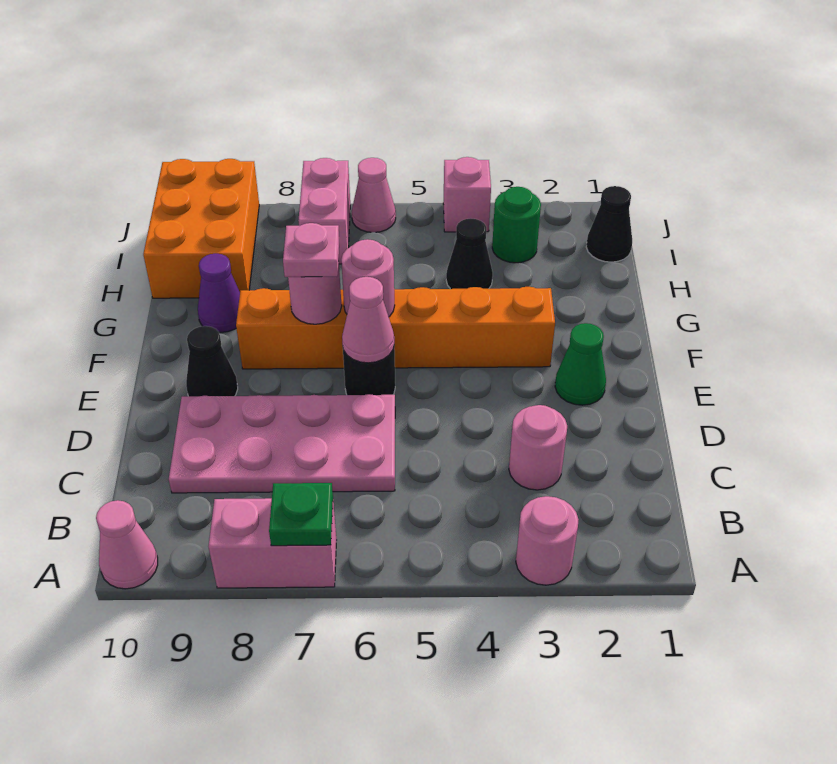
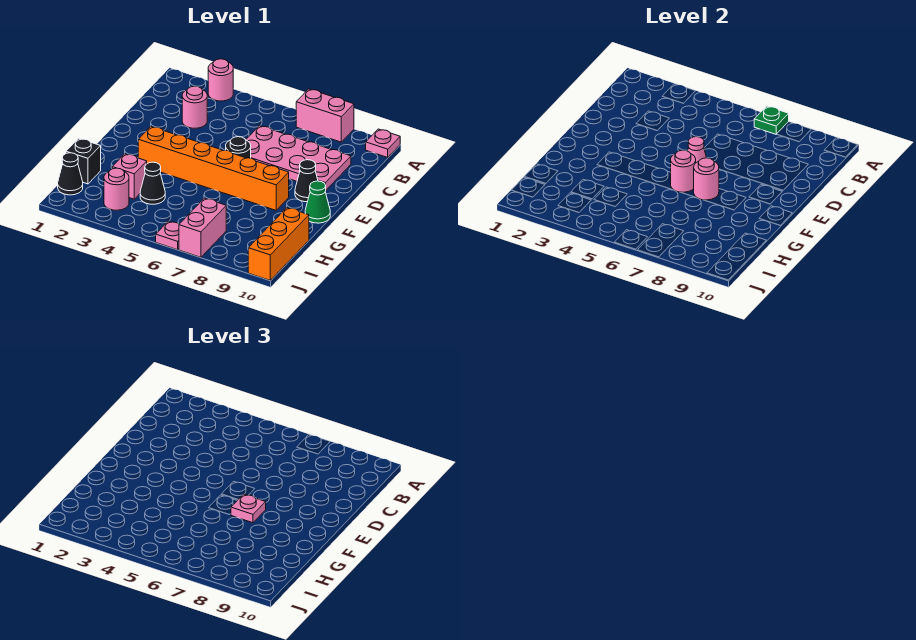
pink 1x1 cone [96,500,158,589] -> pink 1x1 plate [366,129,400,157]
green 1x1 cone [555,323,606,405] -> green 1x1 cone moved to [305,181,330,223]
purple 1x1 cone [198,254,240,333] -> none
none -> black 1x1 brick [66,138,101,184]
orange 2x3 brick [143,159,259,298] -> orange 1x3 brick [248,208,309,280]
green 1x1 round brick [492,187,541,263] -> pink 1x1 round brick [104,168,129,210]
pink 1x1 brick [443,157,491,232] -> pink 1x1 brick moved to [112,154,147,199]
pink 1x1 cone [352,158,396,232] -> pink 1x1 plate [156,221,179,250]

